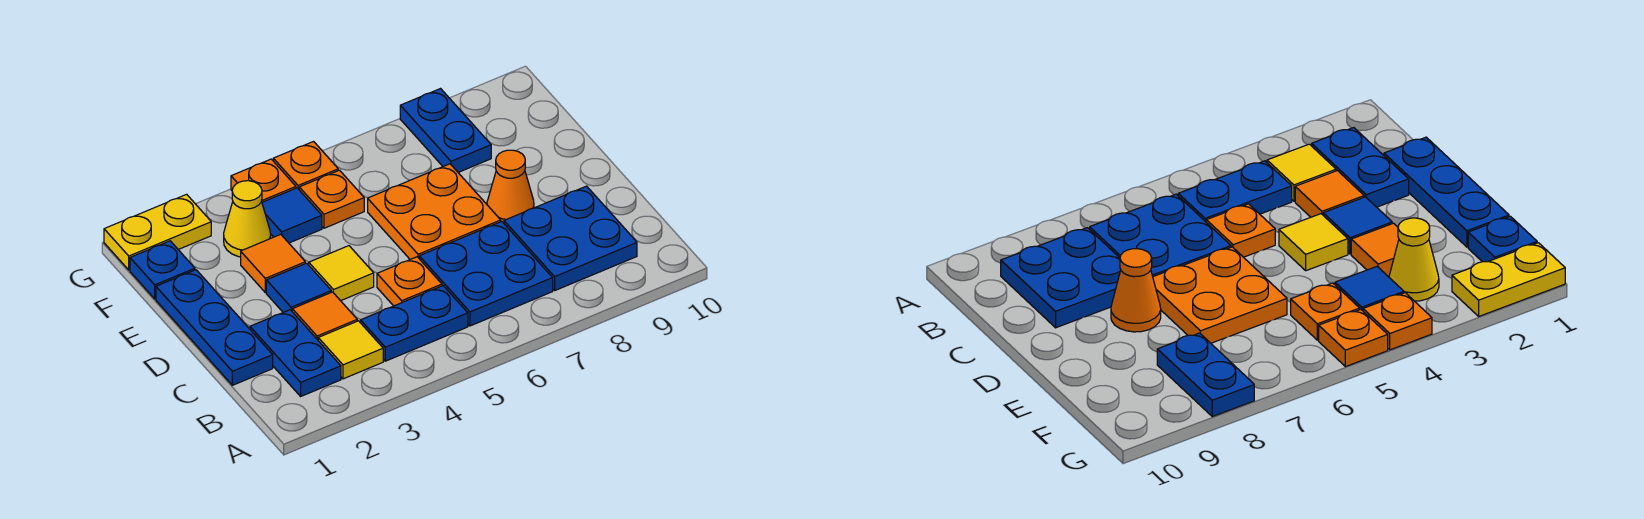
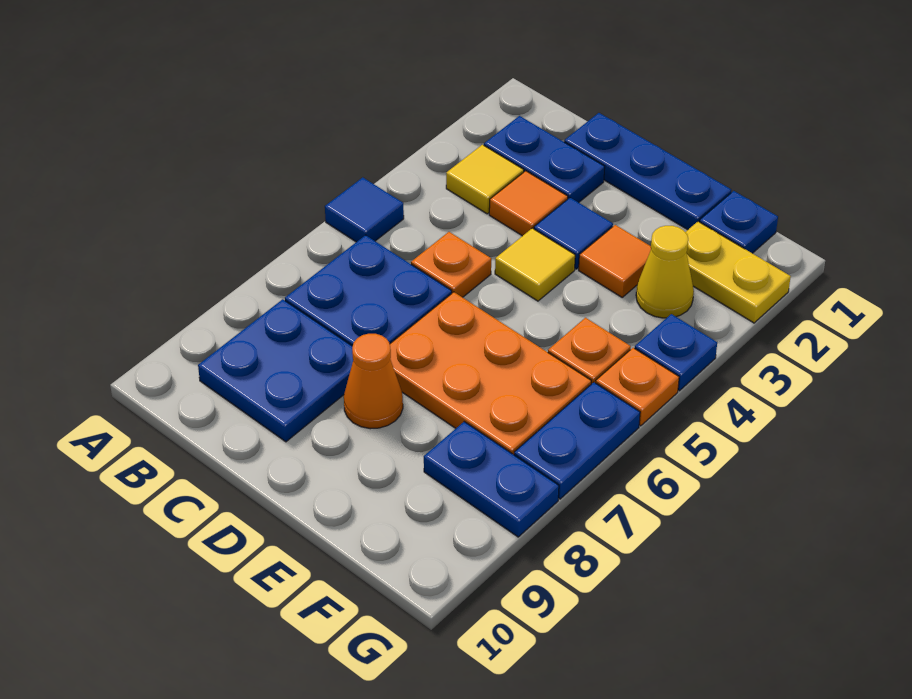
blue 1x2 plate [361,286,468,361] -> blue 1x2 plate moved to [514,382,640,499]
orange 2x2 plate [368,164,501,259] -> orange 2x3 plate [390,292,591,455]
blue 1x1 tile [262,188,322,243] -> blue 1x1 tile moved to [325,177,404,242]
yellow 1x2 plate [104,194,211,270] -> yellow 1x2 plate turned to [686,222,791,323]
orange 1x1 plate [231,159,296,202] -> blue 1x1 plate [635,314,717,391]

